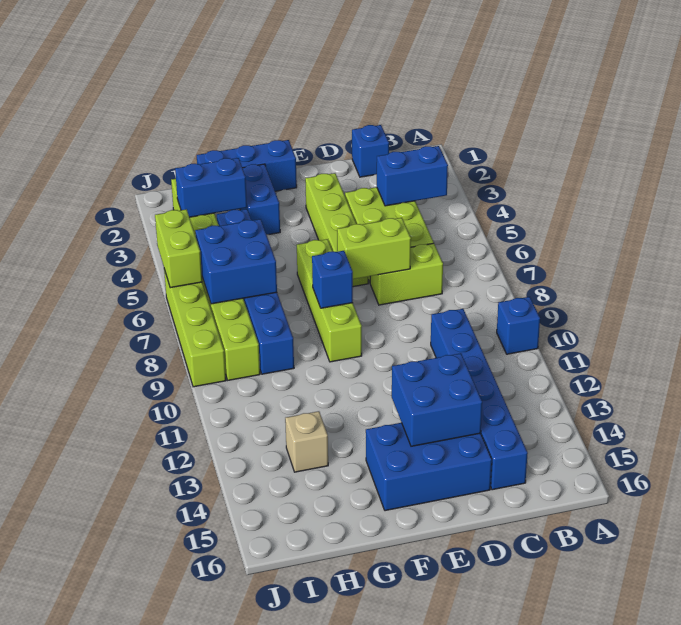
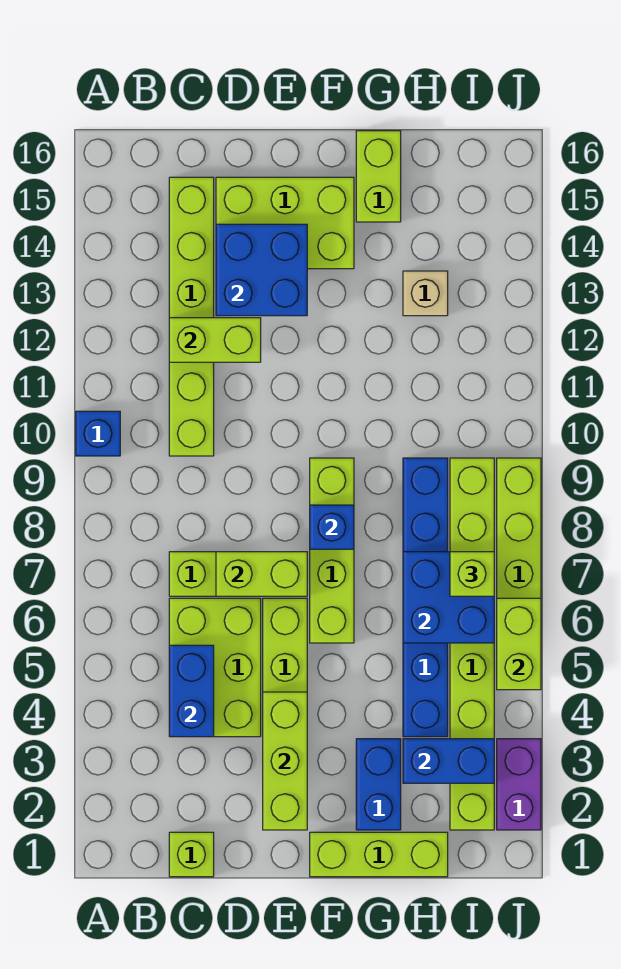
blue 1x2 brick [377,146,448,206] -> blue 1x2 brick turned to [169,645,214,737]
blue 1x1 brick [352,125,389,177] -> lime 1x1 brick [169,832,214,877]
blue 1x6 brick [431,309,528,490] -> lime 1x6 brick [169,177,214,456]
none -> lime 1x2 brick [169,318,261,362]
blue 2x3 brick [366,423,492,511] -> lime 2x3 brick [216,177,354,269]
none -> lime 1x3 brick [263,692,307,830]
blue 1x3 brick [197,140,297,191] -> lime 1x3 brick [310,832,448,877]
none -> lime 1x2 brick [356,131,401,222]
none -> lime 1x1 brick [450,552,494,596]
none -> purple 1x2 brick [497,739,541,830]

